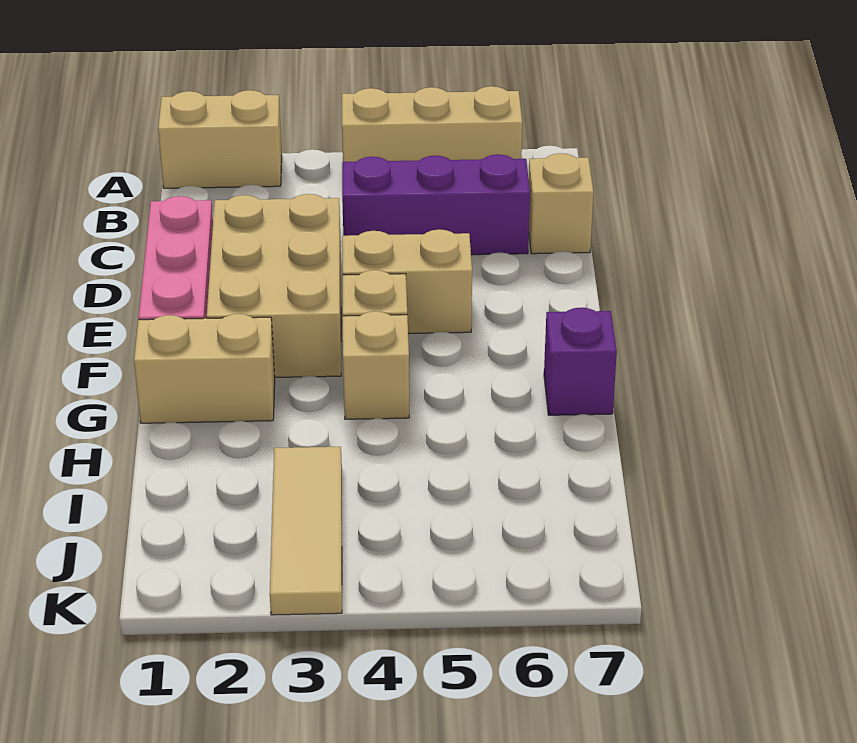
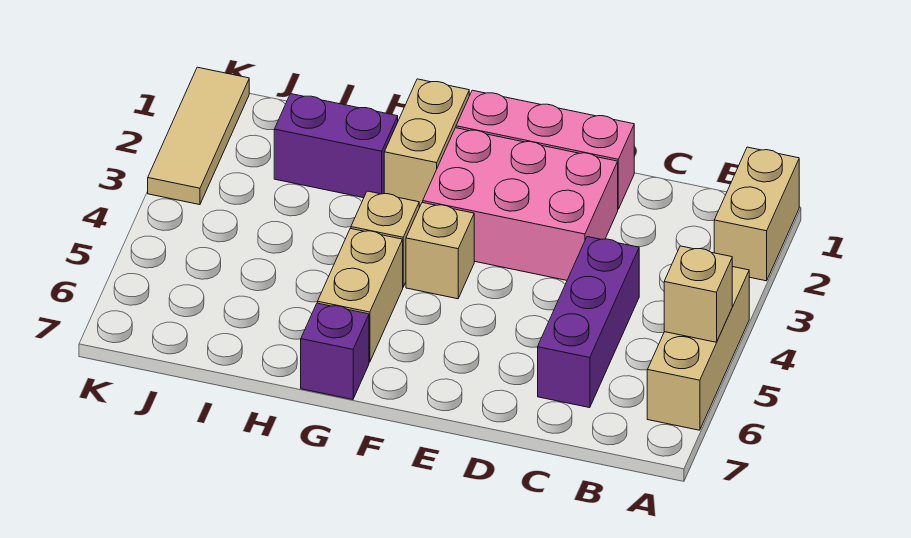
tan 1x1 brick [529,153,594,254] -> tan 1x1 brick moved to [664,246,732,342]
tan 2x3 brick [207,194,341,377] -> pink 2x3 brick [423,128,618,280]
tan 1x2 brick [342,230,472,334] -> tan 1x2 brick moved to [318,228,403,362]
none -> purple 1x2 brick [274,94,398,198]
tan 1x3 tile [270,447,342,615] -> tan 1x3 tile turned to [148,67,249,205]

